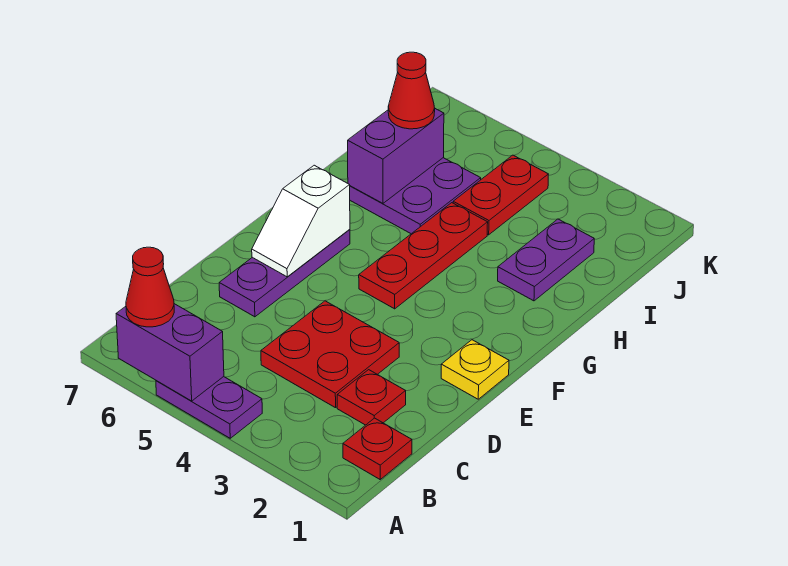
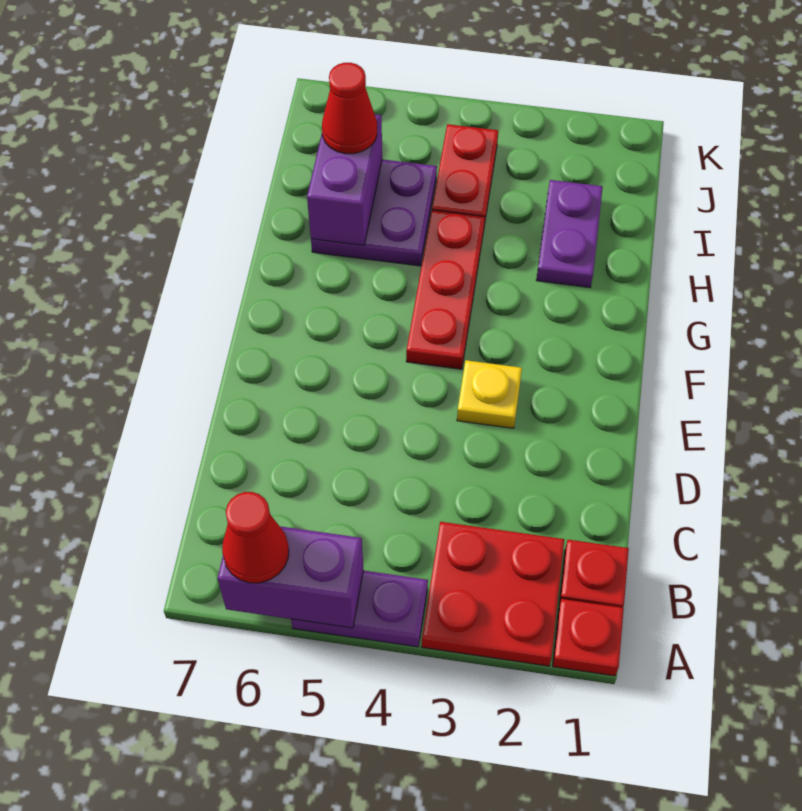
red 1x1 plate [337,370,406,425] -> red 1x1 plate moved to [553,599,624,676]
red 2x2 plate [261,301,399,408] -> red 2x2 plate moved to [422,522,564,666]
purple 1x3 plate [219,229,350,317] -> none
yellow 1x1 plate [441,340,509,399] -> yellow 1x1 plate moved to [457,360,522,428]
white 1x2 slope [252,165,350,277] -> none

